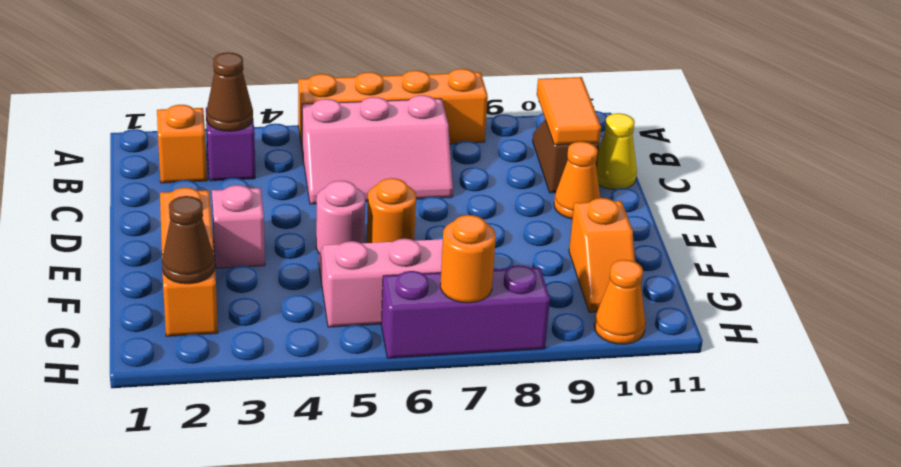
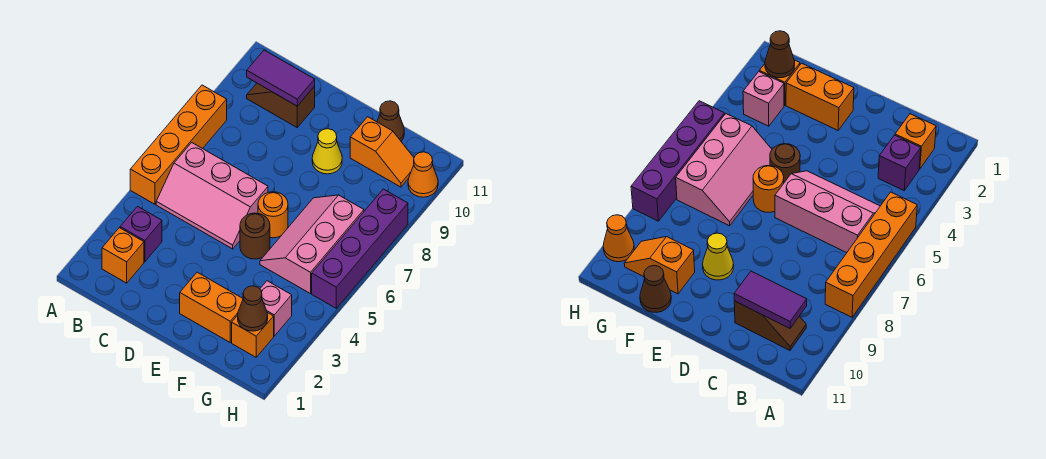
brown 1x1 cone [206,52,253,131] -> brown 1x1 cone moved to [377,101,404,141]
pink 2x3 slope [302,95,453,204] -> pink 2x3 slope turned to [156,143,268,249]
orange 1x2 tile [537,77,601,145] -> purple 1x2 tile [247,50,315,106]
yellow 1x1 cone [597,113,637,189] -> yellow 1x1 cone moved to [312,129,342,174]
orange 1x1 cone [554,142,600,219] -> none
pink 1x1 brick [212,185,265,268] -> pink 1x1 brick moved to [260,281,292,336]
pink 1x1 round brick [316,181,365,254] -> brown 1x1 round brick [240,213,270,259]
purple 1x3 brick [381,265,550,358] -> purple 1x4 brick [312,189,408,308]
orange 1x1 round brick [440,215,496,303] -> none

